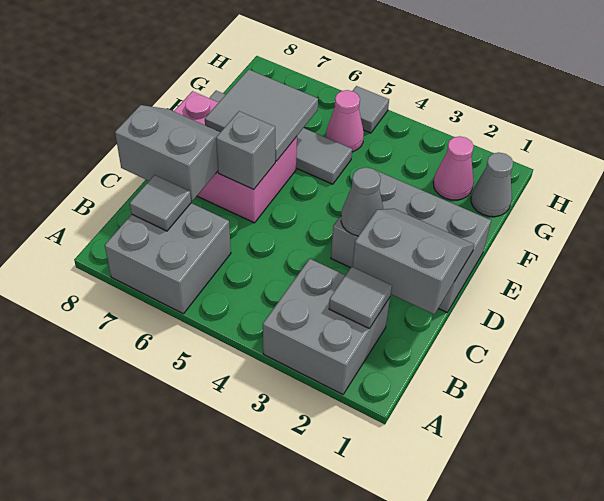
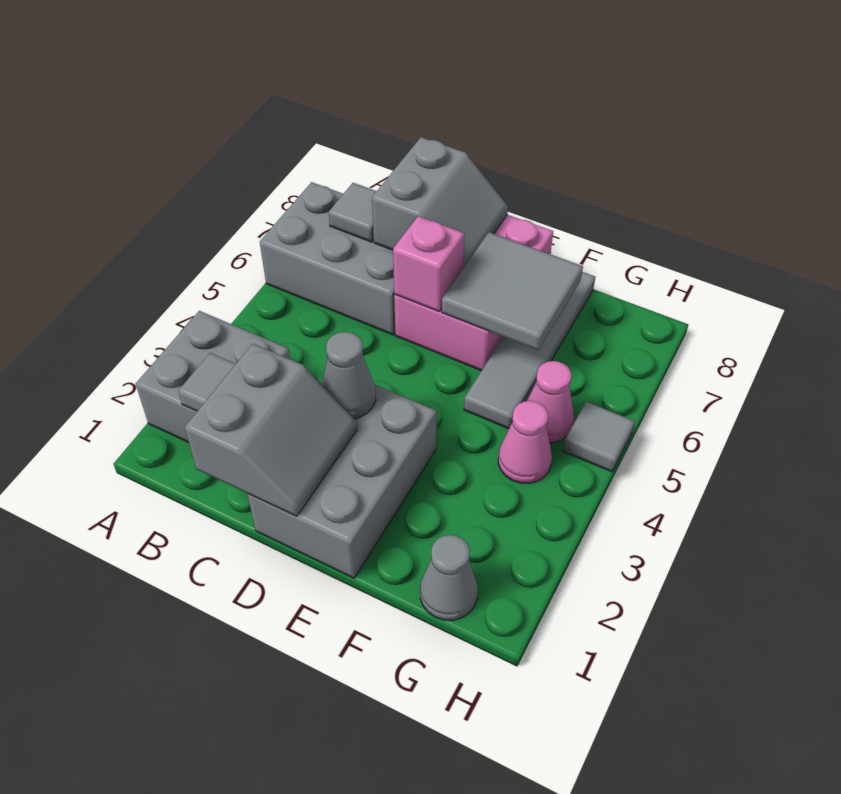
grey 2x2 brick [105,203,231,314] -> grey 2x3 brick [260,182,395,335]
grey 1x1 brick [216,111,275,189] -> pink 1x1 brick [393,216,464,311]
pink 1x1 cone [433,136,474,200] -> pink 1x1 cone moved to [498,401,552,483]

